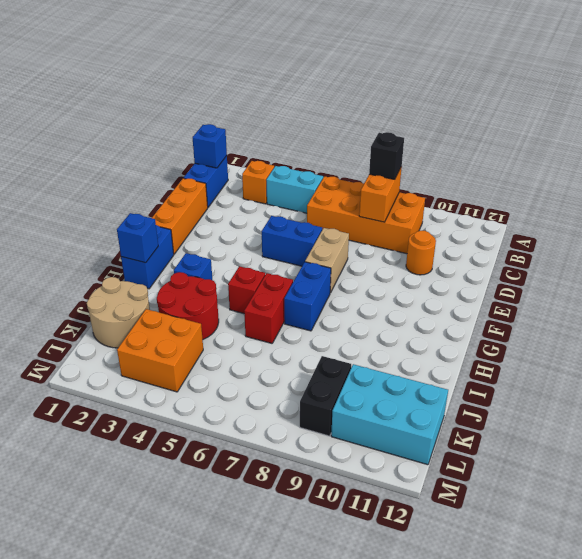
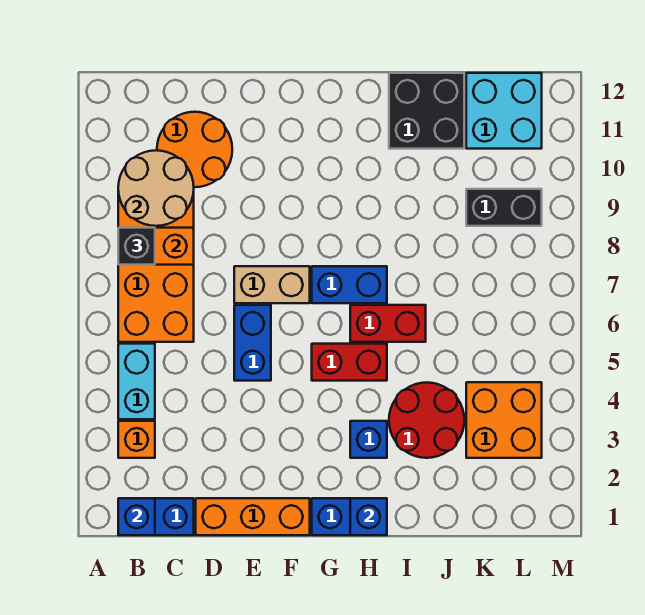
orange 1x1 round brick [406,231,436,275] -> orange 2x2 round brick [157,112,232,187]
red 1x1 brick [228,266,265,313] -> red 1x2 brick [312,344,387,381]
none -> black 2x2 brick [389,73,464,149]
tan 2x2 round brick [87,277,150,348] -> tan 2x2 round brick moved to [118,150,194,226]
cyan 2x3 brick [331,364,448,465] -> cyan 2x2 brick [466,73,542,149]

